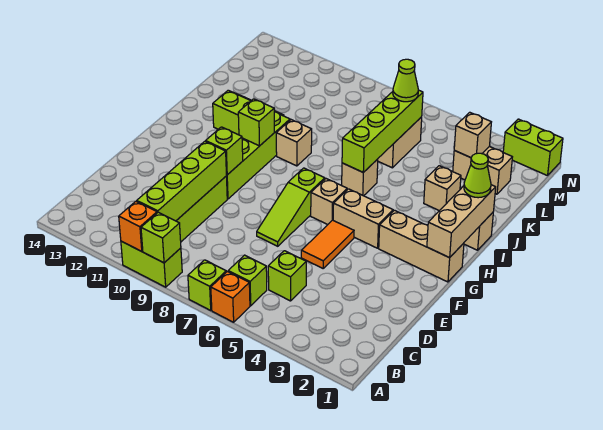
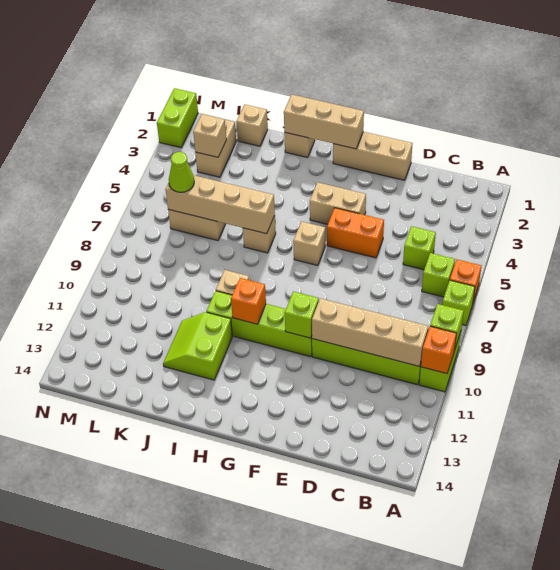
lime 1x4 brick [137,141,226,221] -> tan 1x4 brick [312,298,428,366]
orange 1x2 tile [301,220,354,268] -> orange 1x2 brick [327,208,384,258]
lime 1x3 slope [257,168,325,246] -> none
tan 1x3 brick [379,210,464,282] -> tan 1x3 brick turned to [333,132,413,180]
tan 1x2 brick [333,189,393,248] -> tan 1x2 brick turned to [310,182,366,224]
lime 1x1 brick [238,99,274,146] -> orange 1x1 brick [231,278,266,324]
lime 1x1 cone [464,153,491,198] -> none
lime 1x4 brick [342,90,423,173] -> tan 1x4 brick [165,175,275,234]
tan 1x1 brick [424,166,461,211] -> tan 1x1 brick moved to [236,104,268,146]

